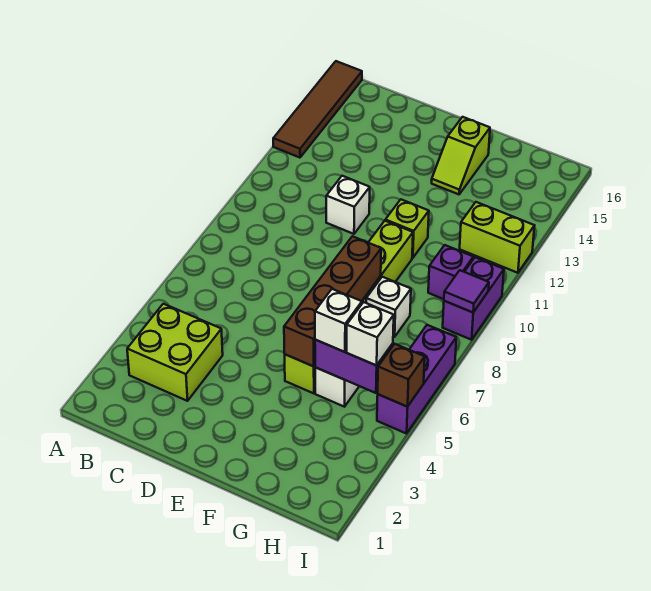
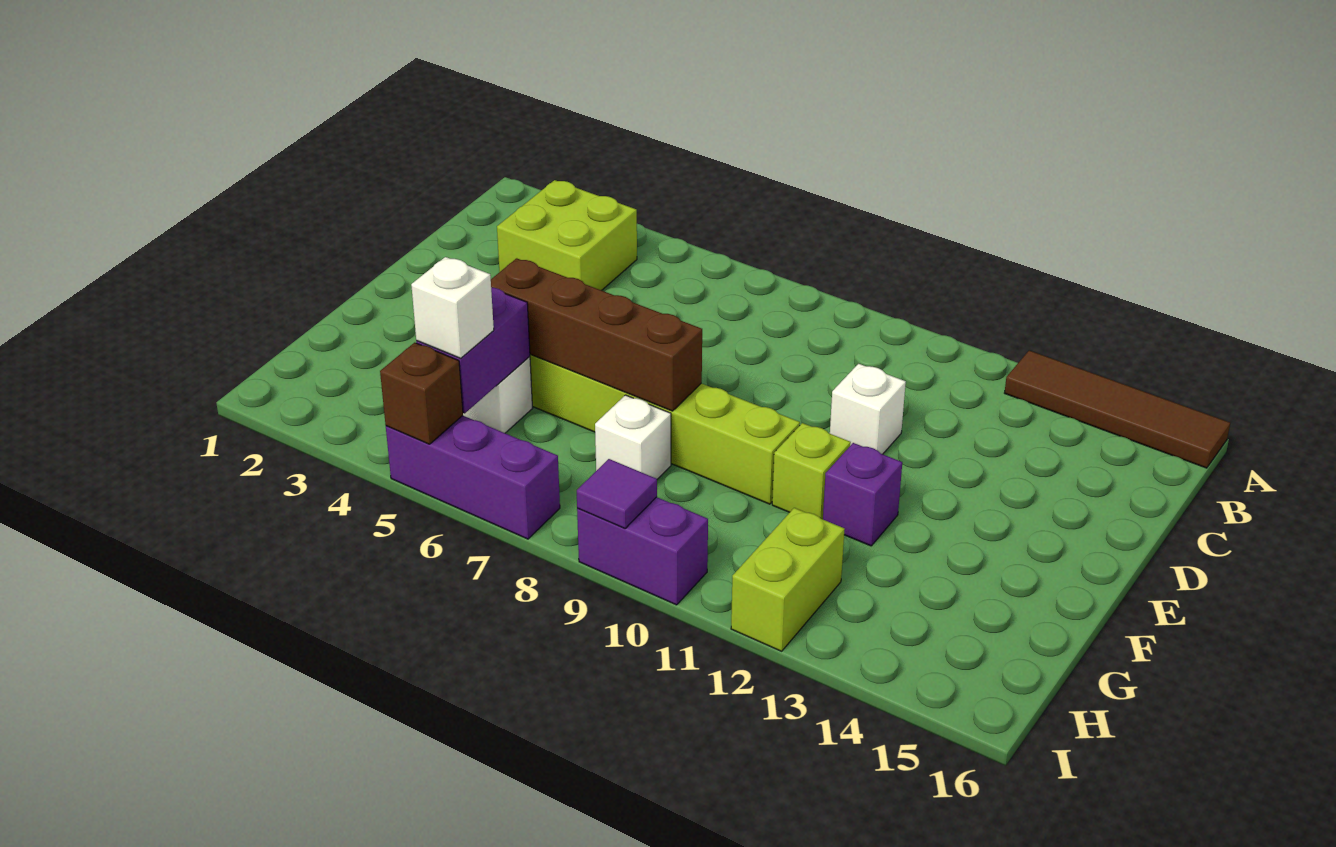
lime 1x2 slope [432,117,490,194] -> none
white 1x1 brick [315,289,362,352] -> none
purple 1x1 brick [428,245,473,299] -> purple 1x1 brick moved to [823,443,902,546]

